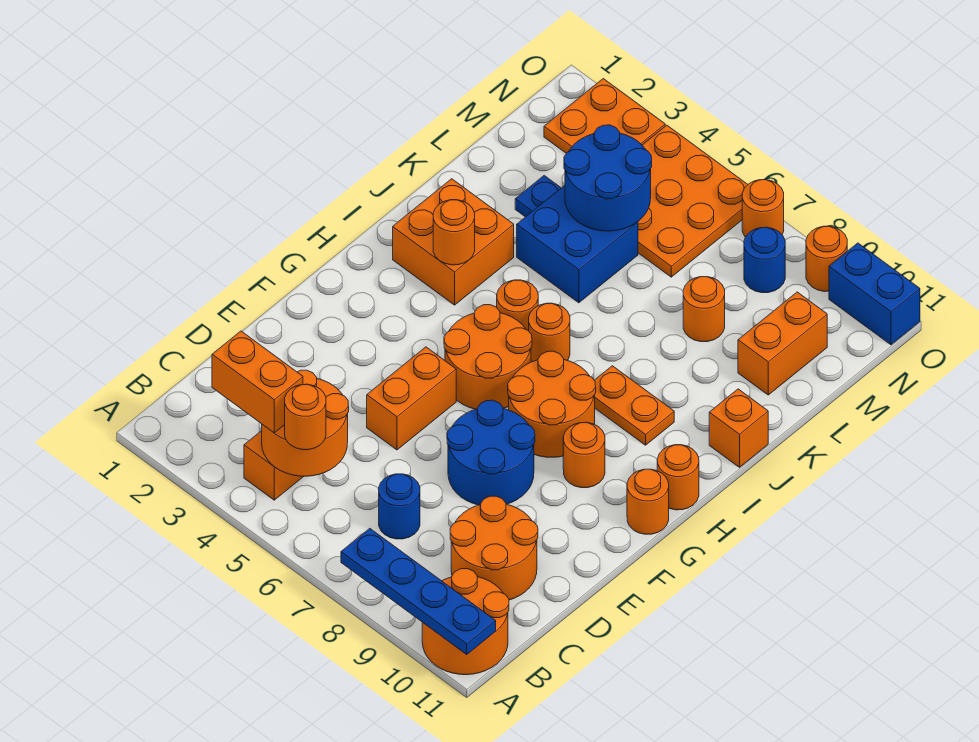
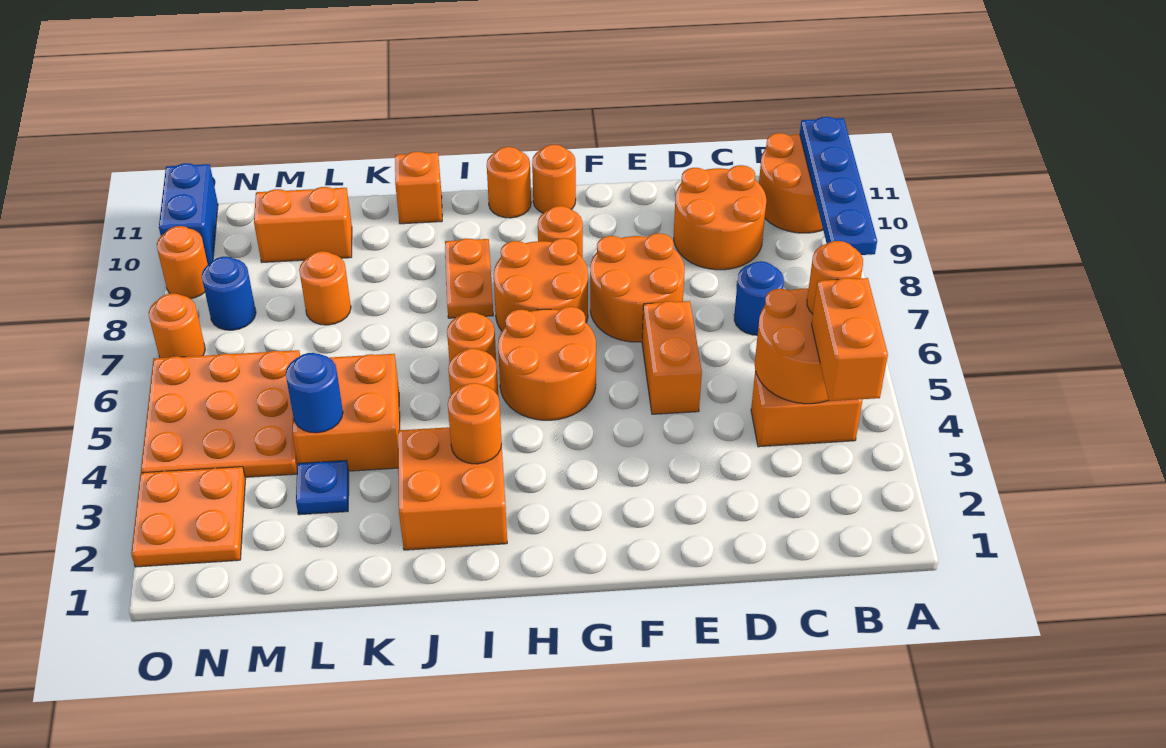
orange 1x2 brick [367,347,456,450] -> orange 1x2 brick turned to [642,301,702,414]
blue 2x2 round brick [447,400,535,505] -> orange 2x2 round brick [590,233,685,342]
blue 2x2 brick [517,186,638,303] -> orange 2x2 brick [292,354,400,471]
blue 2x2 round brick [564,125,652,231] -> blue 1x1 round brick [286,353,343,433]

